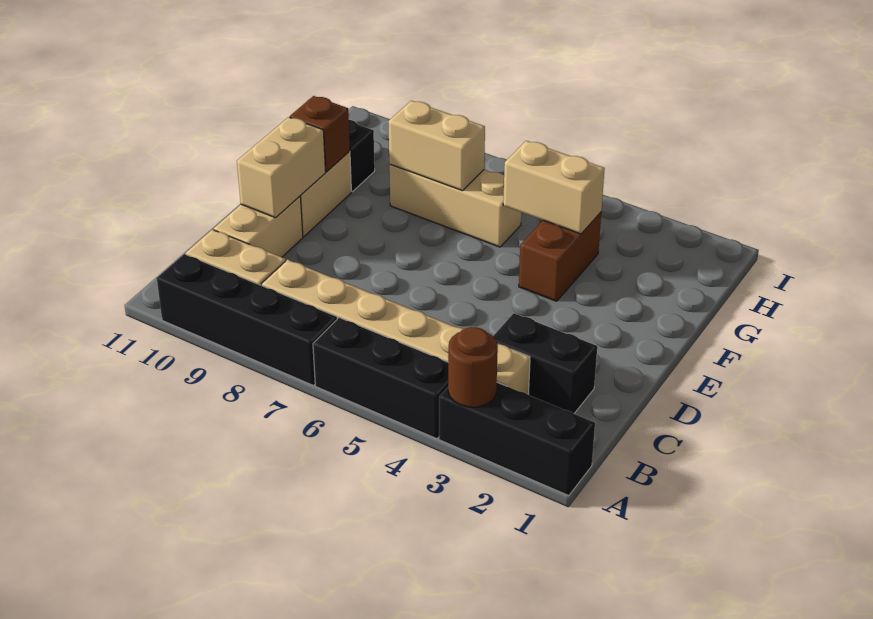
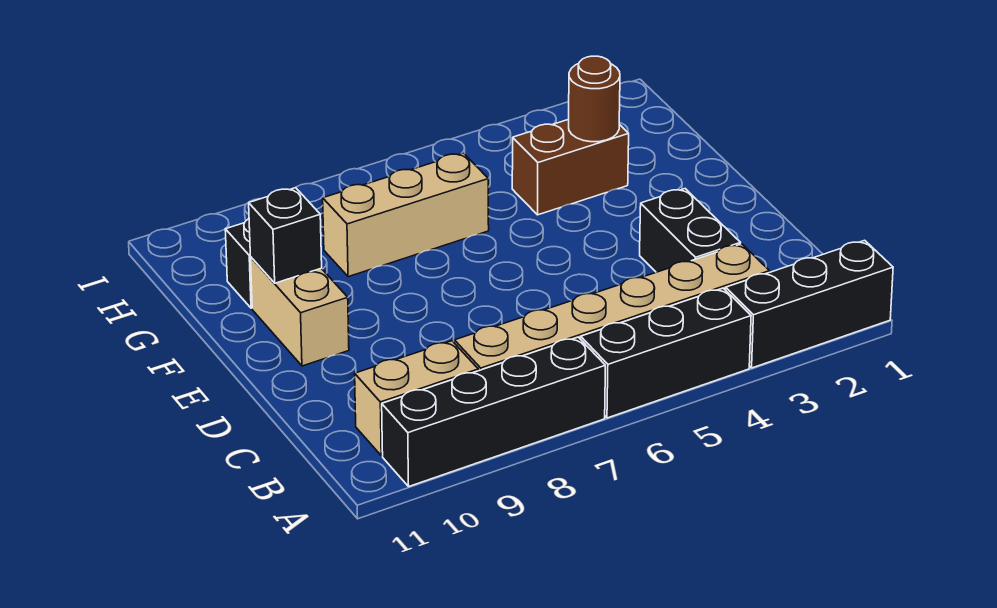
brown 1x1 round brick [448,327,498,407] -> brown 1x1 round brick moved to [569,56,620,142]
black 1x2 brick [493,313,597,413] -> black 1x2 brick turned to [640,189,740,272]
tan 1x2 brick [214,196,303,257] -> none
tan 1x2 brick [237,117,326,218] -> none
brown 1x2 brick [519,212,601,301] -> brown 1x2 brick turned to [512,119,629,215]
brown 1x1 brick [290,96,350,172] -> black 1x1 brick [249,188,322,283]
tan 1x2 brick [503,141,605,234] -> none
tan 1x2 brick [388,101,485,191] -> none

